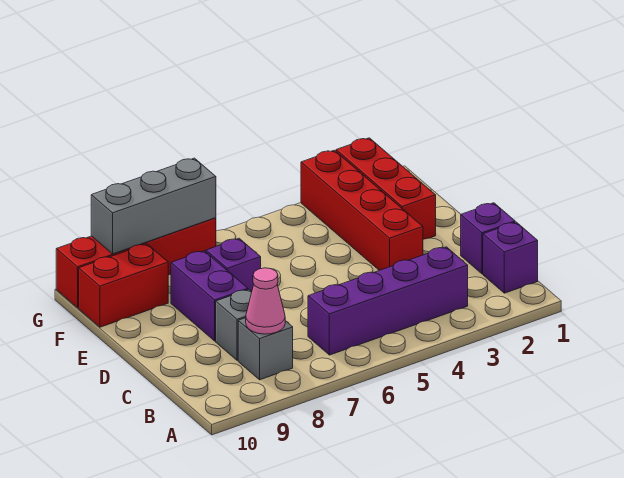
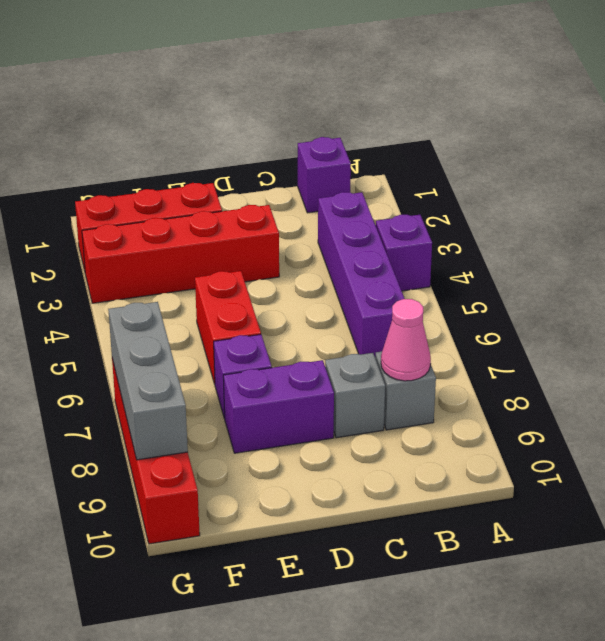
purple 1x1 brick [461,203,515,274] -> purple 1x1 brick moved to [376,215,432,291]
red 1x2 brick [79,244,168,327] -> red 1x2 brick moved to [195,271,261,384]

